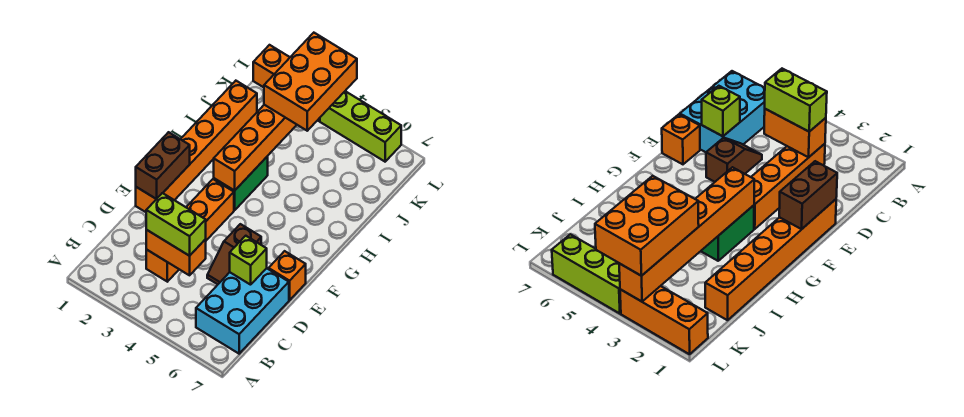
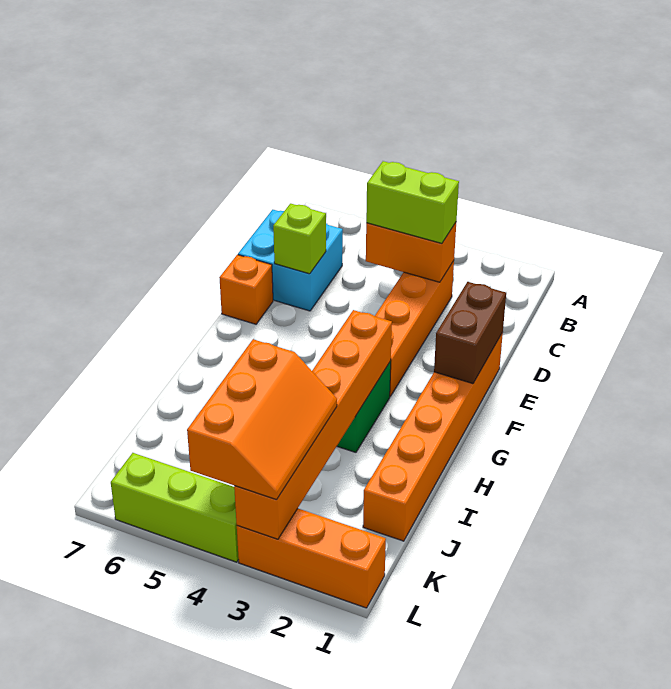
cyan 2x3 brick [196,268,289,354] -> cyan 2x2 brick [238,210,343,311]
brown 1x2 slope [207,224,261,284] -> none
orange 2x3 brick [264,33,357,131] -> orange 2x3 slope [187,339,337,500]

